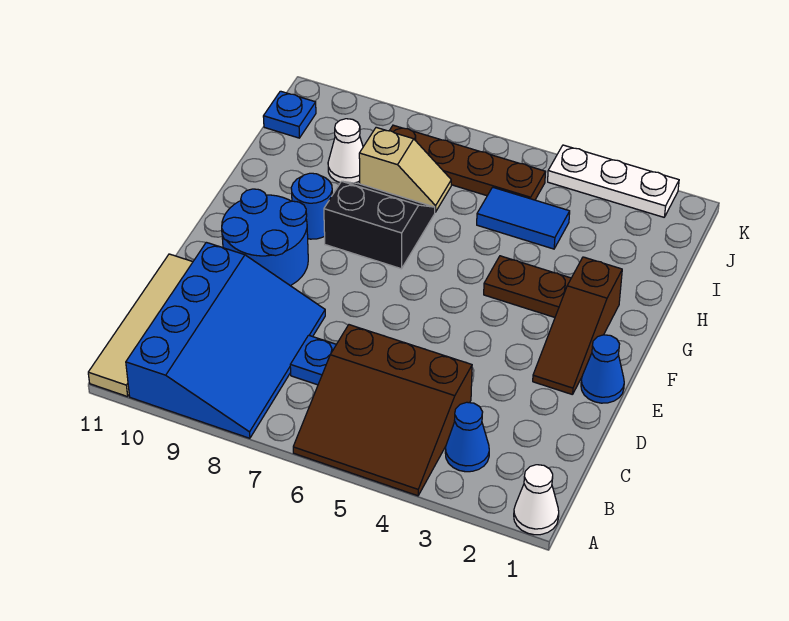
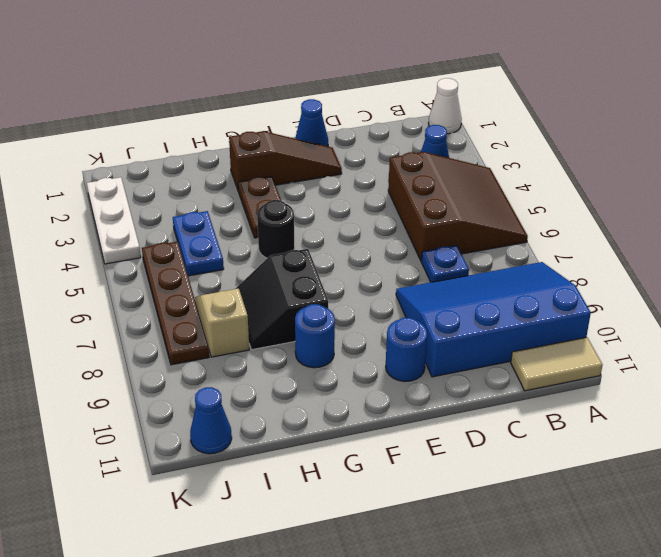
tan 1x4 tile [88,254,193,397] -> tan 1x2 tile [511,337,602,391]
blue 2x2 round brick [222,189,308,286] -> blue 1x1 round brick [386,318,427,381]
none -> black 1x1 round brick [257,200,295,258]
blue 1x2 tile [477,187,570,249] -> blue 1x2 plate [173,211,224,276]
white 1x1 cone [328,119,363,183] -> none
blue 1x1 plate [263,91,316,138] -> blue 1x1 cone [190,387,232,454]

